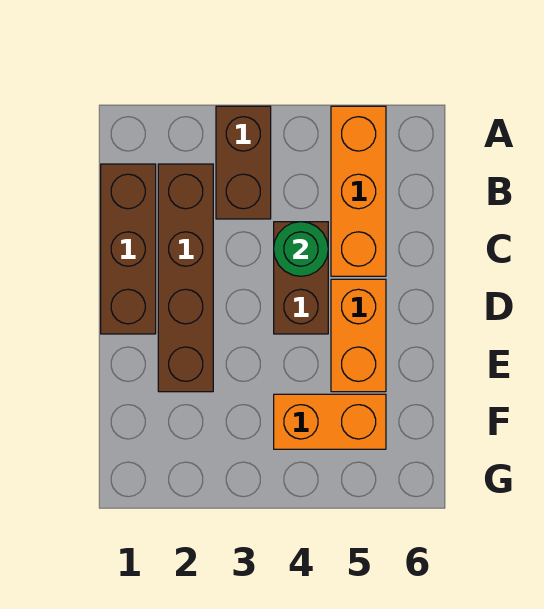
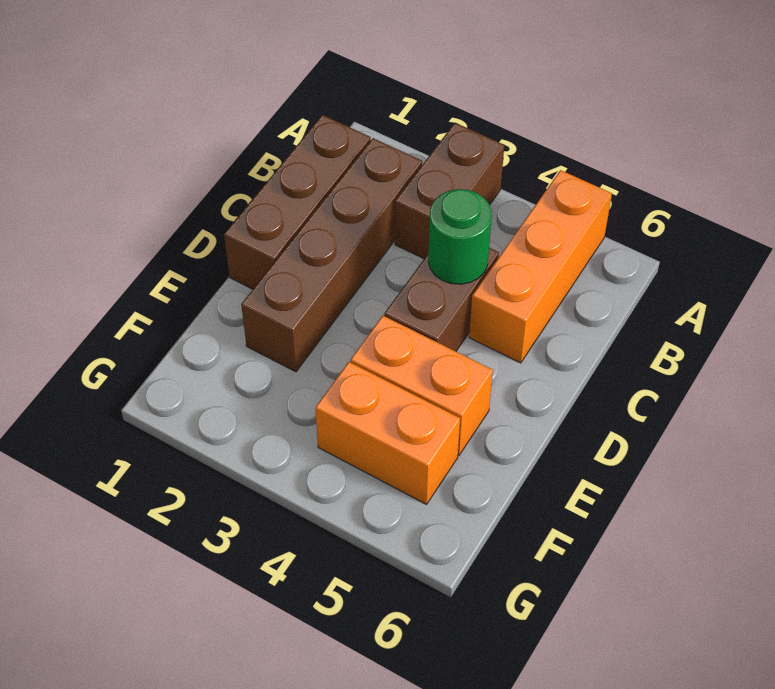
orange 1x2 brick [331,279,386,392] -> orange 1x2 brick turned to [351,316,493,455]

